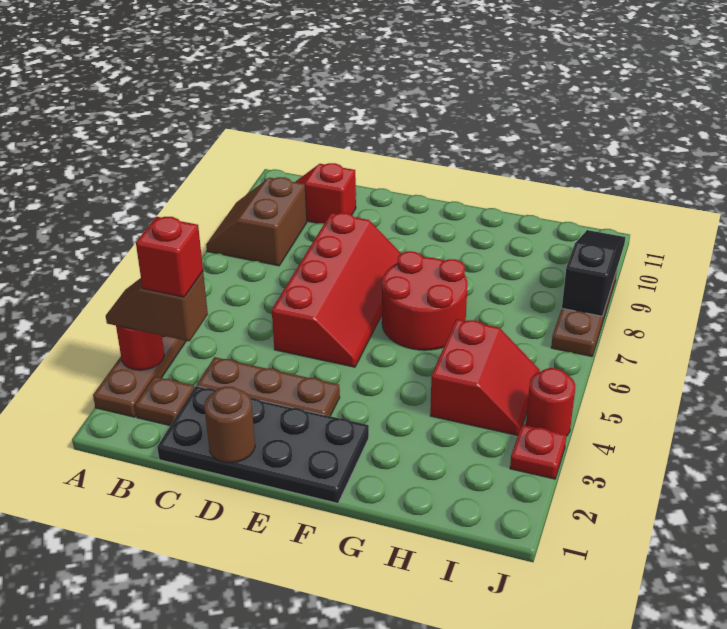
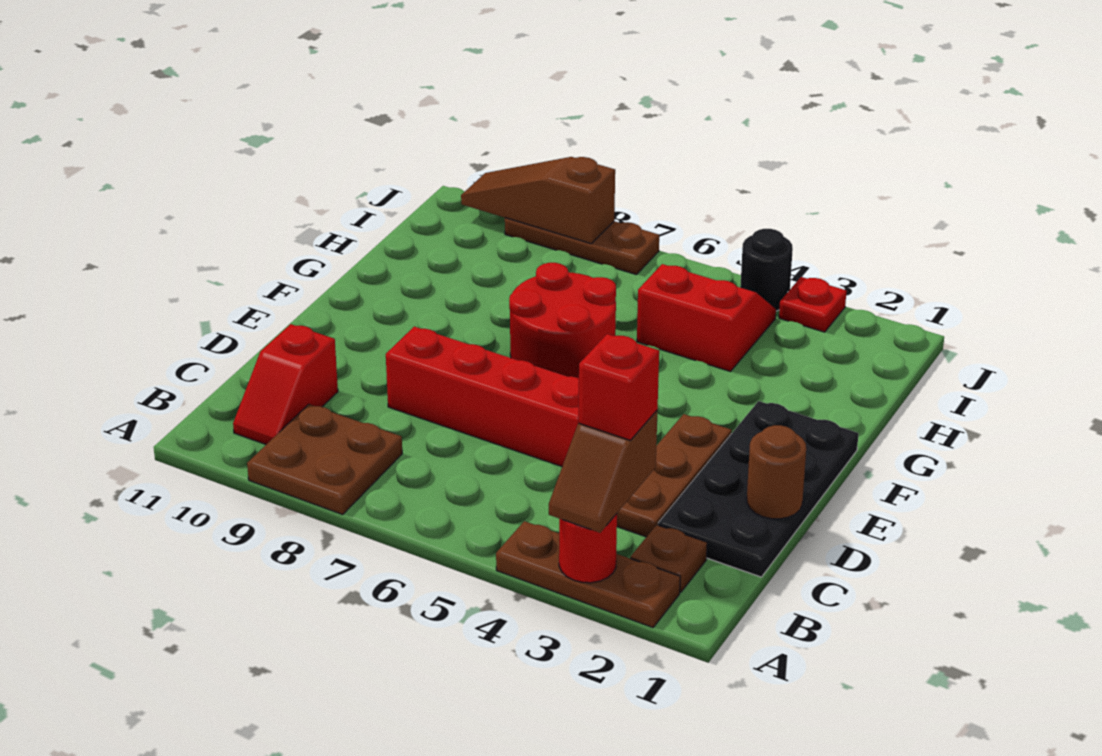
brown 2x2 slope [206,177,307,266] -> brown 2x2 plate [247,404,402,514]
red 1x1 round brick [526,368,575,436] -> black 1x1 round brick [740,229,793,311]
black 1x3 slope [562,230,625,316] -> brown 1x3 slope [461,157,615,244]

